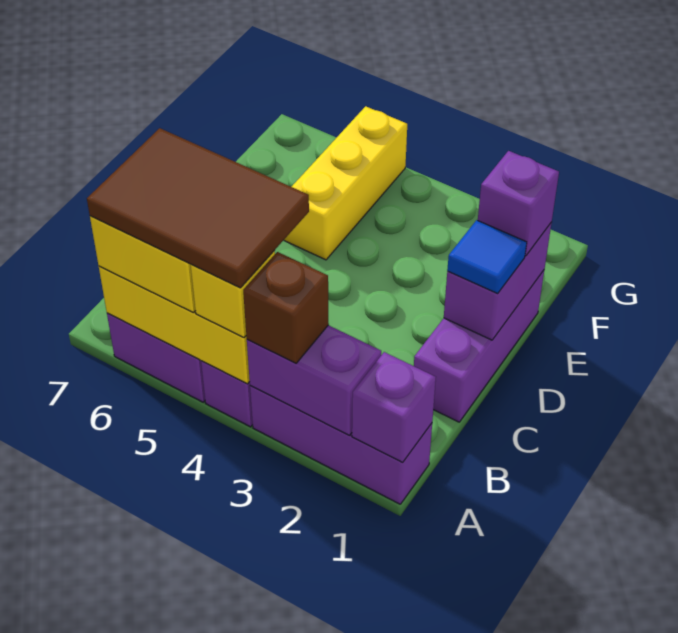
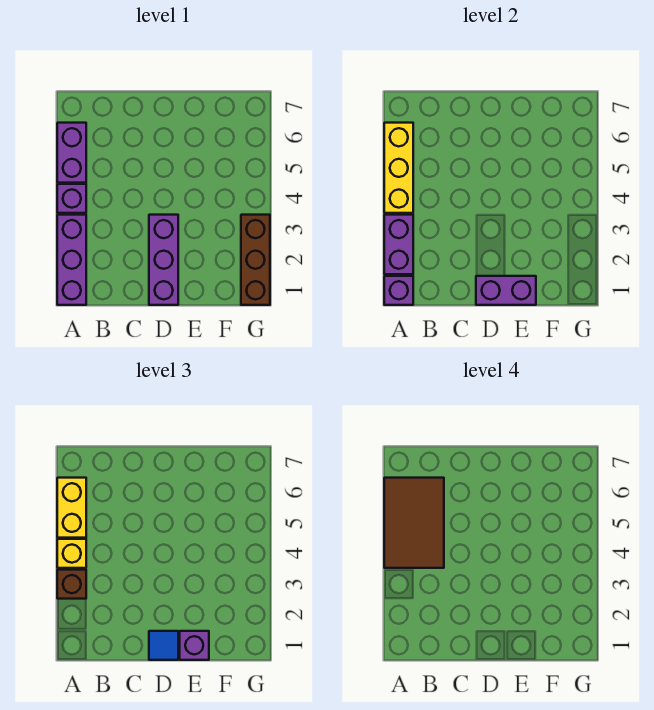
purple 1x3 brick [414,270,544,422] -> purple 1x3 brick turned to [149,215,178,305]
yellow 1x3 brick [284,106,407,260] -> none
none -> brown 1x3 brick [241,215,270,305]

